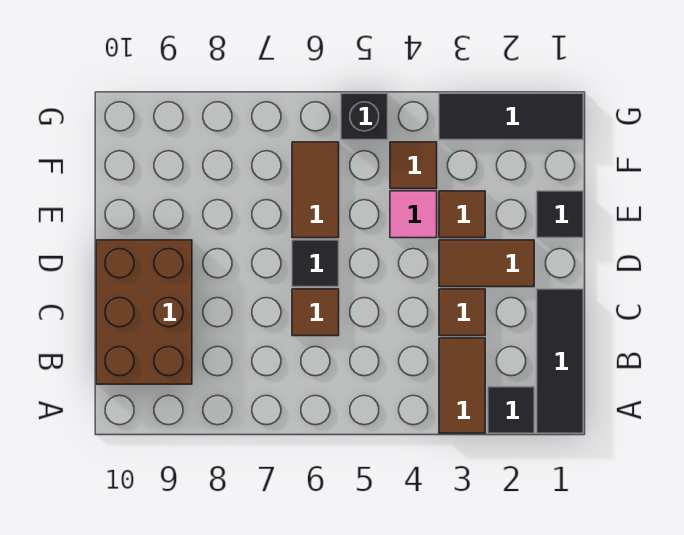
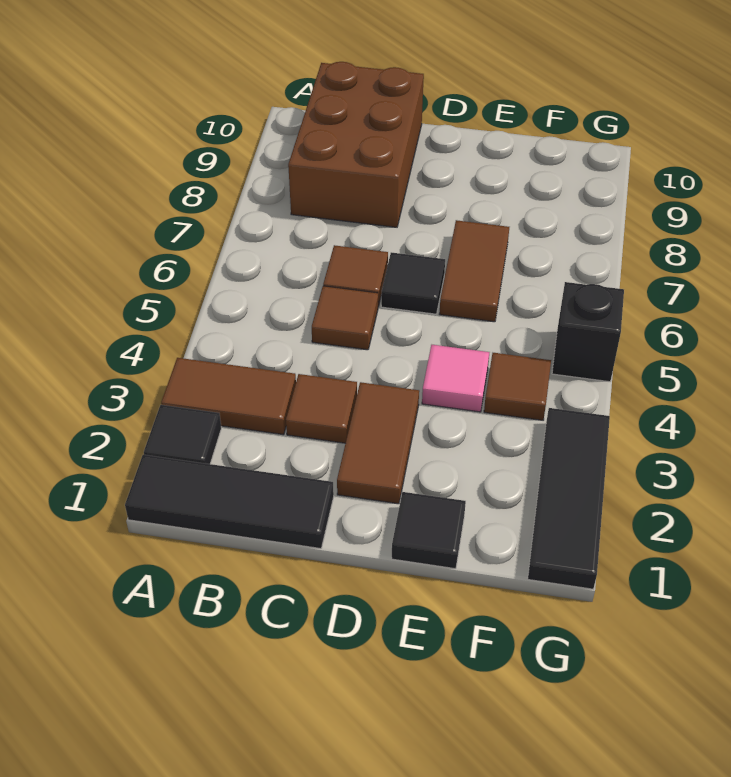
brown 2x3 brick [96,240,192,384] -> brown 2x3 brick turned to [288,62,424,227]
brown 1x1 tile [439,191,485,238] -> brown 1x1 tile moved to [312,286,378,350]
brown 1x2 tile [292,142,339,238] -> brown 1x2 tile turned to [440,220,509,322]

